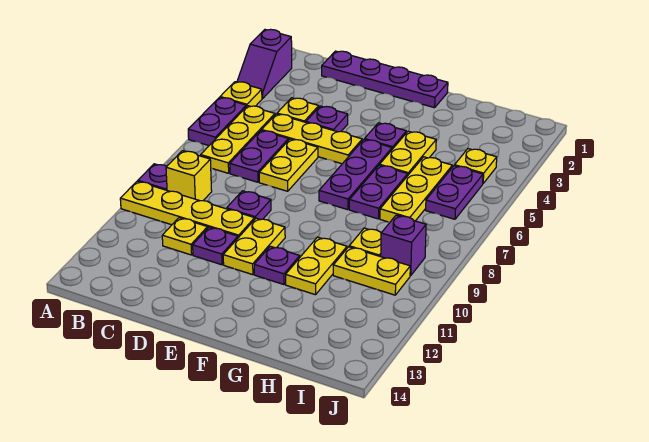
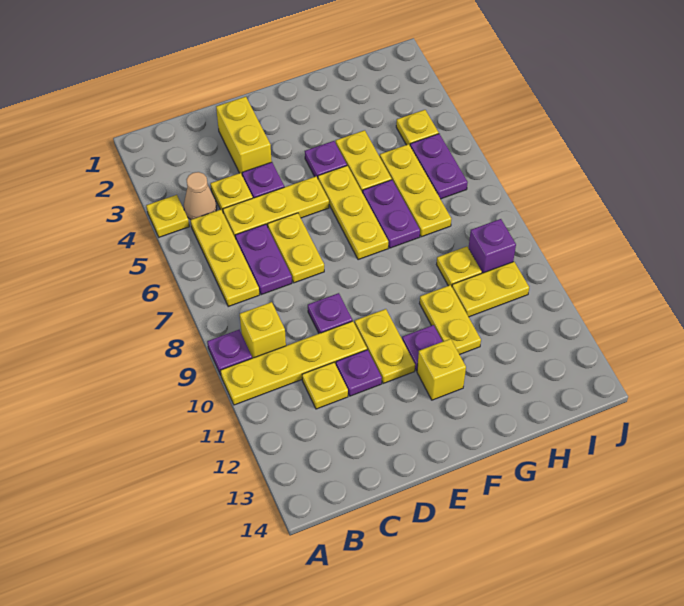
purple 1x2 slope [237,29,292,99] -> none
purple 1x2 plate [188,97,246,146] -> none
none -> tan 1x1 cone [184,172,217,220]
purple 1x4 plate [322,51,448,108] -> none
none -> yellow 1x2 brick [216,97,272,174]
purple 1x3 plate [319,140,392,210] -> yellow 1x3 plate [318,166,388,260]
none -> yellow 1x1 brick [417,339,466,400]

